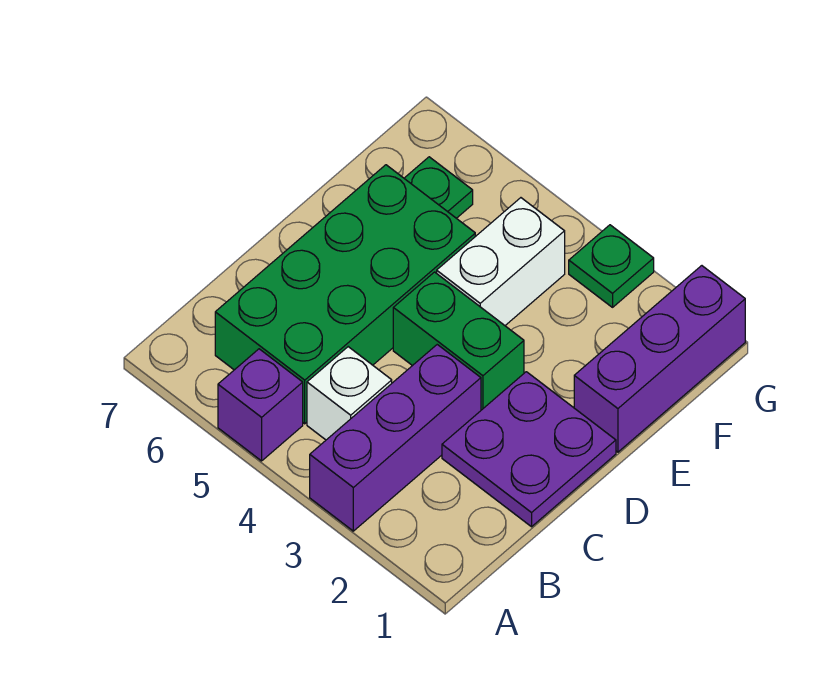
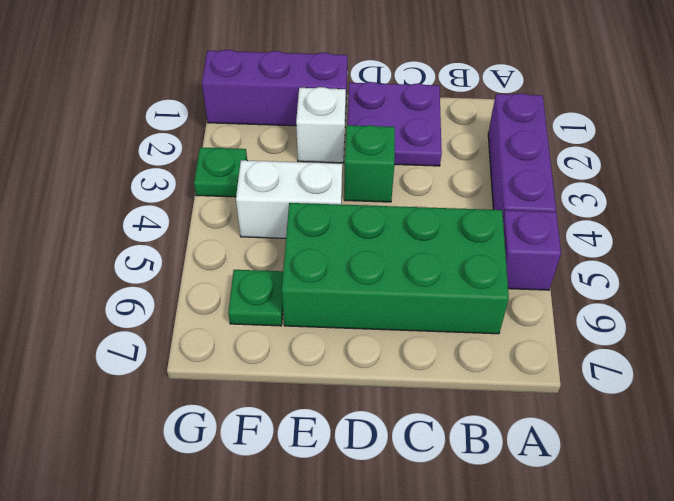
purple 1x3 brick [310,345,481,531] -> purple 1x3 brick turned to [488,93,556,216]
white 1x1 brick [307,347,392,440] -> white 1x1 brick moved to [296,87,346,163]
green 1x2 brick [393,272,524,410] -> green 1x1 brick [344,125,395,202]

